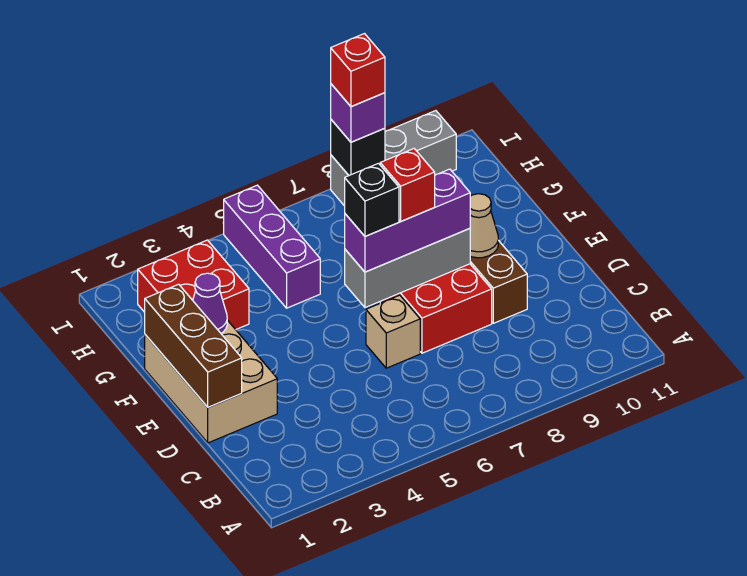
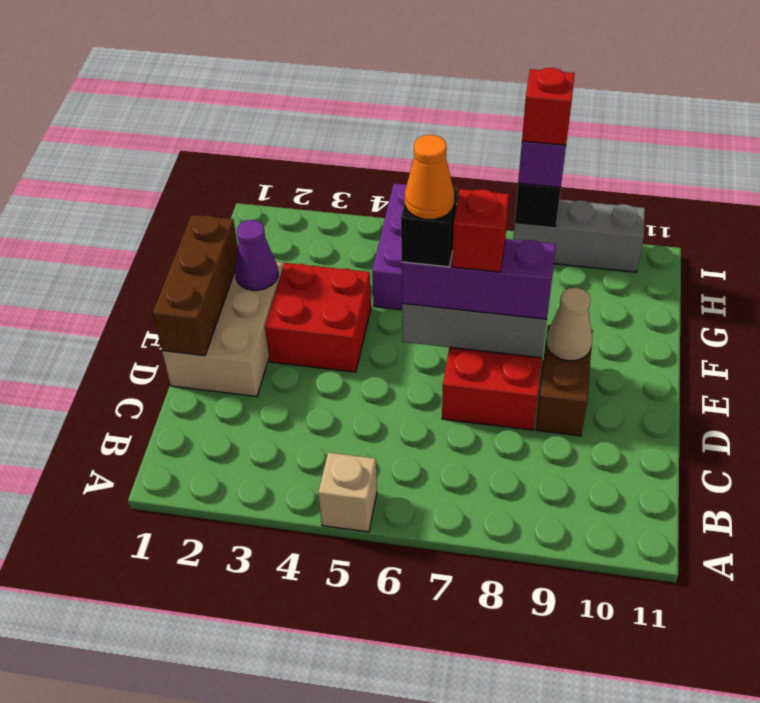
tan 1x1 brick [366,295,420,368] -> tan 1x1 brick moved to [318,452,377,532]
none -> orange 1x1 cone [405,135,454,219]
red 2x2 brick [138,240,249,330] -> red 2x2 brick moved to [265,263,371,372]

